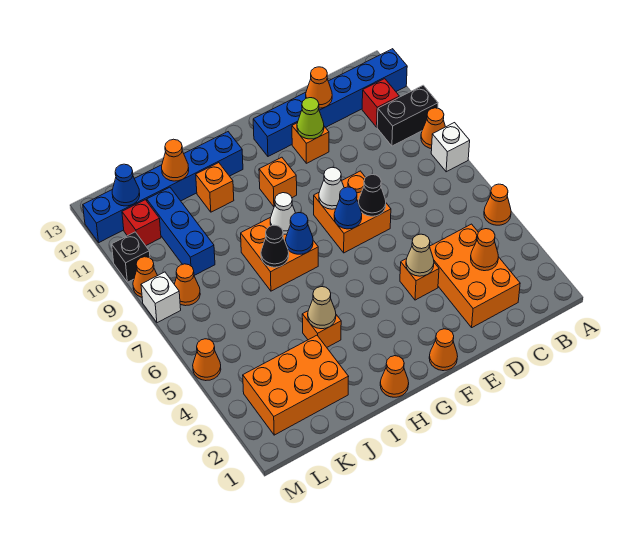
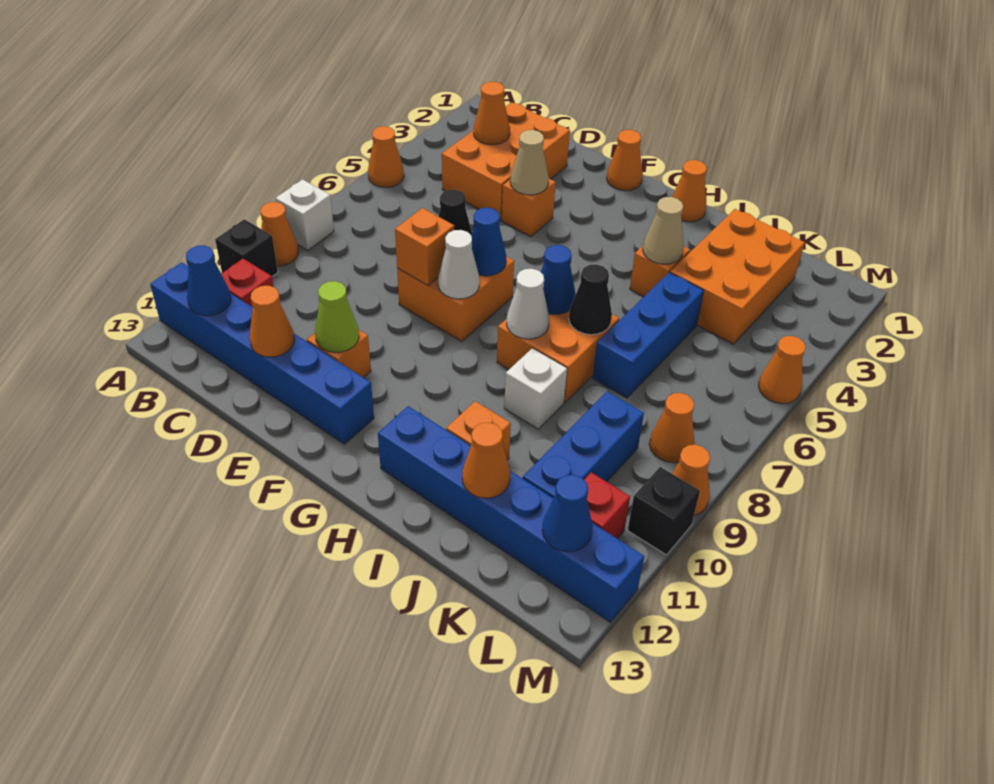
black 1x2 brick [377,85,438,146] -> black 1x1 brick [215,219,278,277]
none -> blue 1x1 cone [186,245,231,316]
orange 1x1 brick [259,157,297,207] -> orange 1x1 brick moved to [395,208,454,285]
orange 2x3 brick [243,335,349,435] -> orange 2x3 brick turned to [670,209,805,344]
none -> blue 1x3 brick [593,272,704,398]
white 1x1 brick [141,272,181,323] -> white 1x1 brick moved to [504,348,567,429]

